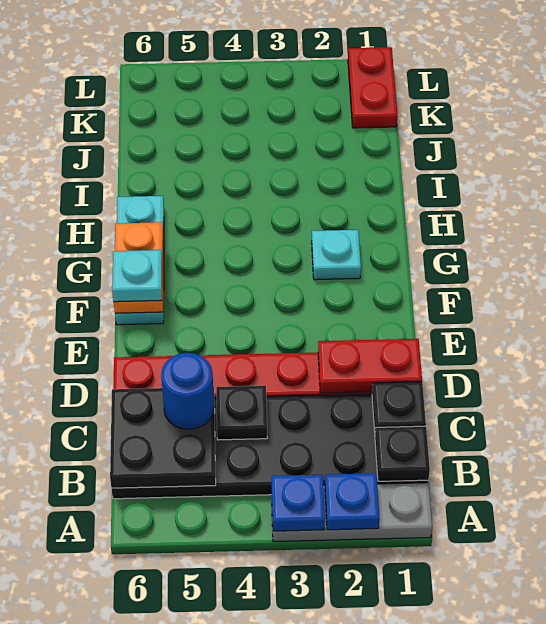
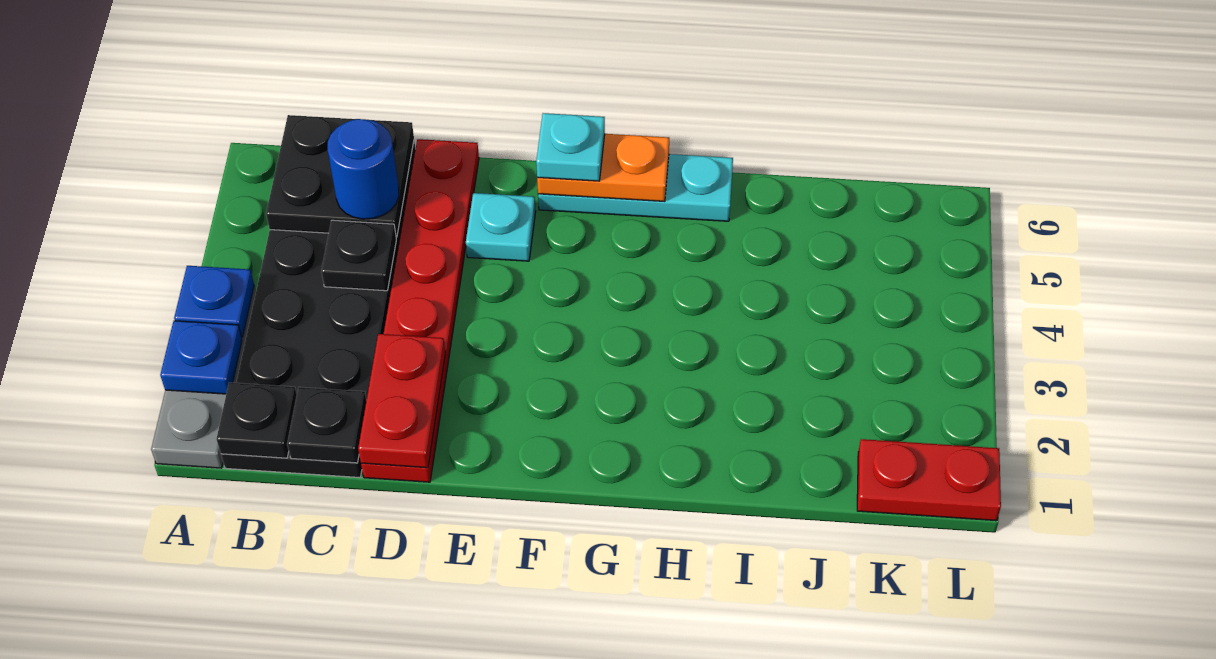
cyan 1x1 plate [312,230,361,280] -> cyan 1x1 plate moved to [466,193,536,261]

